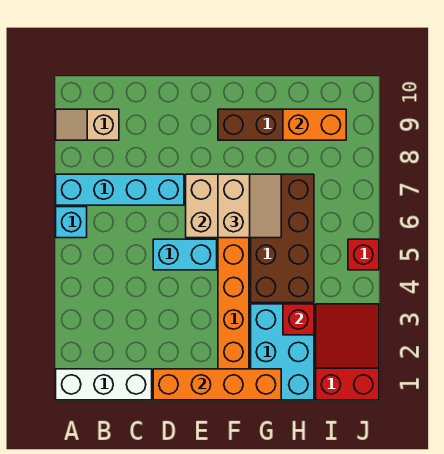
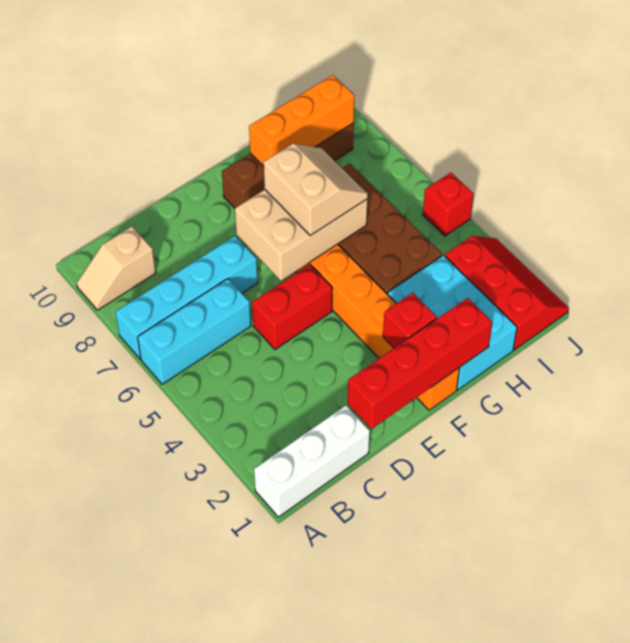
cyan 1x1 brick [56,207,87,238] -> cyan 1x3 brick [138,279,251,384]
orange 1x4 brick [153,369,281,400] -> red 1x4 brick [348,298,492,429]
cyan 1x2 brick [153,239,217,270] -> red 1x2 brick [252,265,332,349]
red 1x1 brick [283,304,314,335] -> red 1x1 brick moved to [383,293,437,348]
orange 1x2 brick [283,109,346,140] -> orange 1x3 brick [249,75,354,166]
red 2x3 slope [316,304,379,400] -> red 2x3 slope turned to [445,236,569,350]

